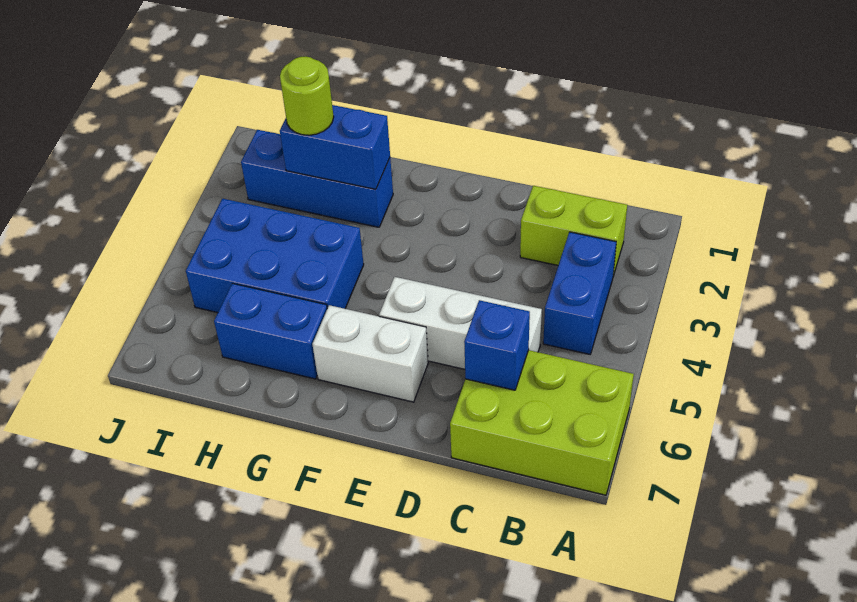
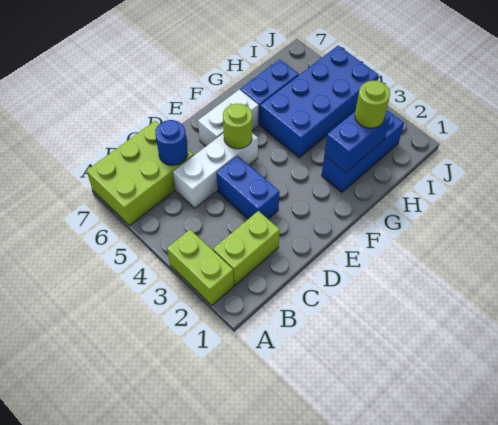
none -> lime 1x2 brick [167,230,234,305]
blue 1x2 brick [543,232,616,354] -> blue 1x2 brick moved to [216,156,280,219]
blue 1x1 brick [464,300,530,390] -> blue 1x1 round brick [155,120,188,165]
none -> lime 1x1 round brick [223,104,252,149]
blue 2x3 brick [186,199,364,313] -> blue 2x4 brick [260,46,379,158]

